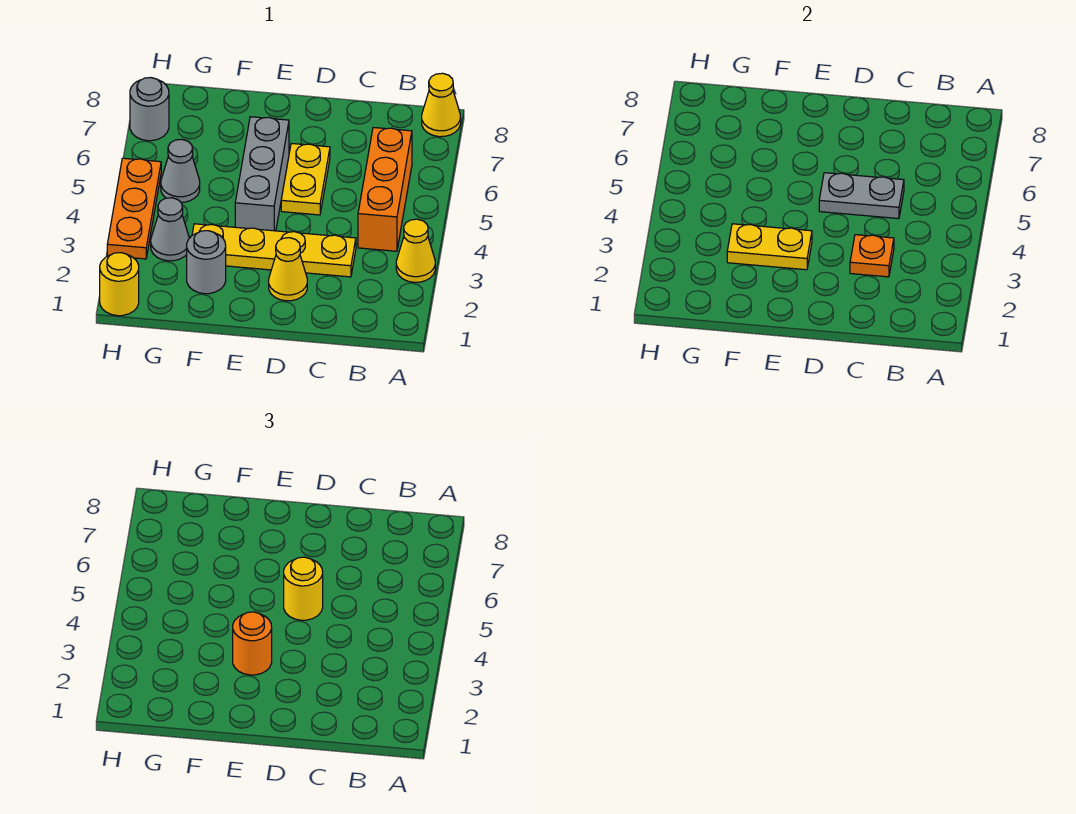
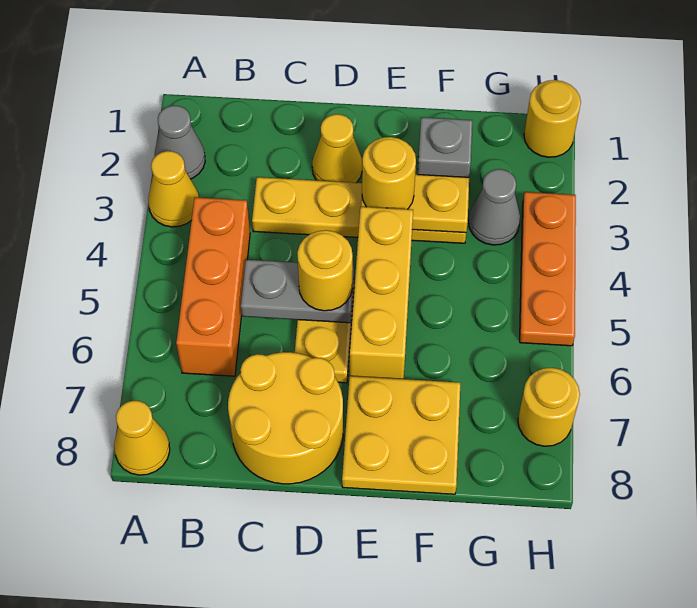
orange 1x1 plate [850,235,894,277] -> none
none -> yellow 2x2 round brick [228,352,343,484]
orange 1x1 round brick [233,612,272,675] -> yellow 1x1 round brick [362,137,416,209]
grey 1x3 brick [235,117,289,231] -> yellow 1x3 brick [350,207,413,379]
none -> yellow 2x2 plate [342,376,460,494]
grey 1x1 round brick [187,231,226,294] -> grey 1x1 brick [418,117,472,177]
grey 1x1 cone [161,139,200,202] -> grey 1x1 cone moved to [155,105,205,179]
grey 1x1 round brick [130,78,169,141] -> yellow 1x1 round brick [518,368,580,446]

